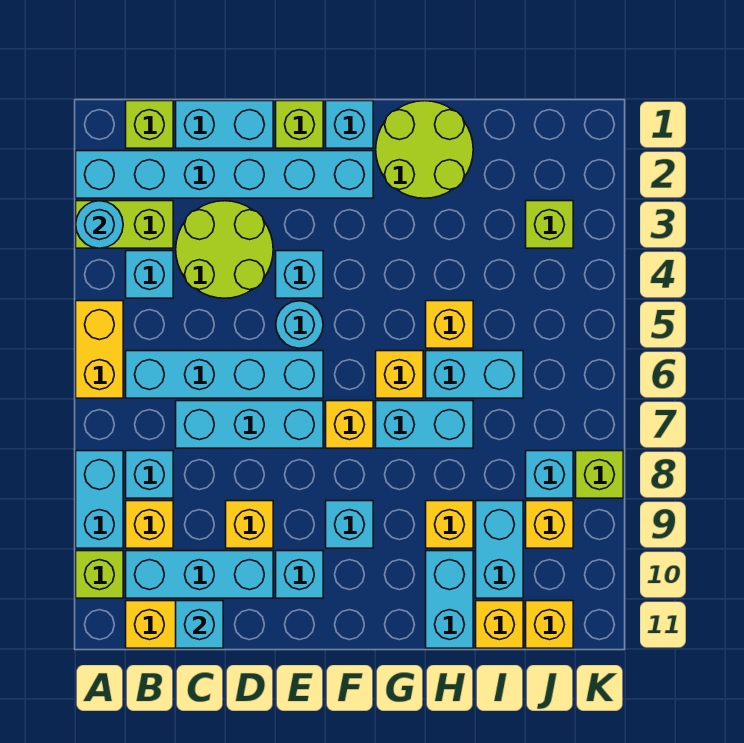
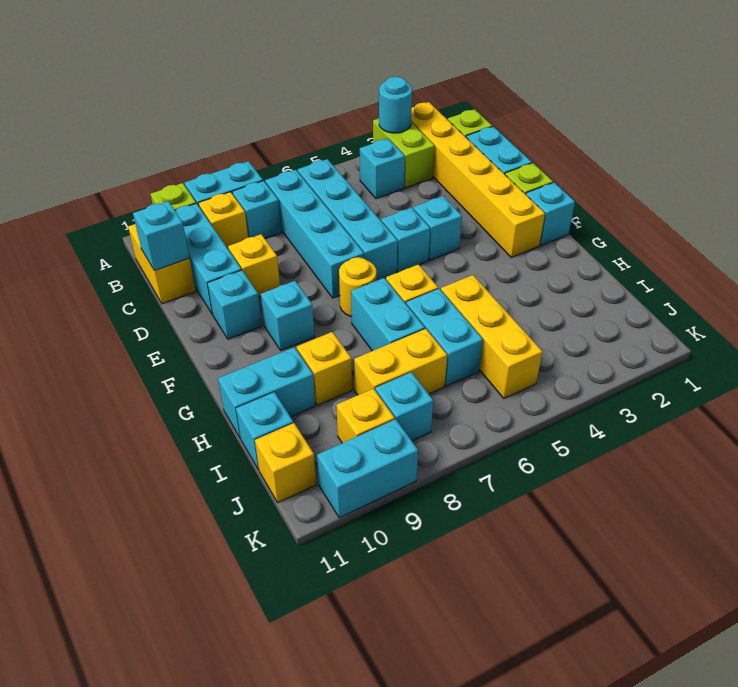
cyan 1x6 brick [76,151,373,198] -> yellow 1x6 brick [411,102,545,257]
yellow 1x2 brick [76,301,123,398] -> yellow 1x2 brick moved to [354,329,447,395]
lime 2x2 round brick [176,201,273,298] -> none
cyan 1x3 brick [176,401,323,448] -> cyan 1x4 brick [265,170,364,298]
cyan 1x1 round brick [276,301,323,348] -> cyan 1x1 brick [381,208,430,272]
yellow 1x1 brick [326,401,373,448] -> yellow 1x1 round brick [339,257,376,317]
lime 2x2 round brick [376,101,473,198] -> none
yellow 1x1 brick [426,301,473,348] -> yellow 1x3 brick [441,275,542,398]
cyan 1x2 brick [476,501,523,598] -> cyan 1x2 brick moved to [317,419,418,518]
yellow 1x1 brick [476,601,523,648] -> cyan 1x1 brick [236,392,293,470]
lime 1x1 brick [526,201,573,248] -> none
lime 1x1 brick [576,451,623,498] -> none

